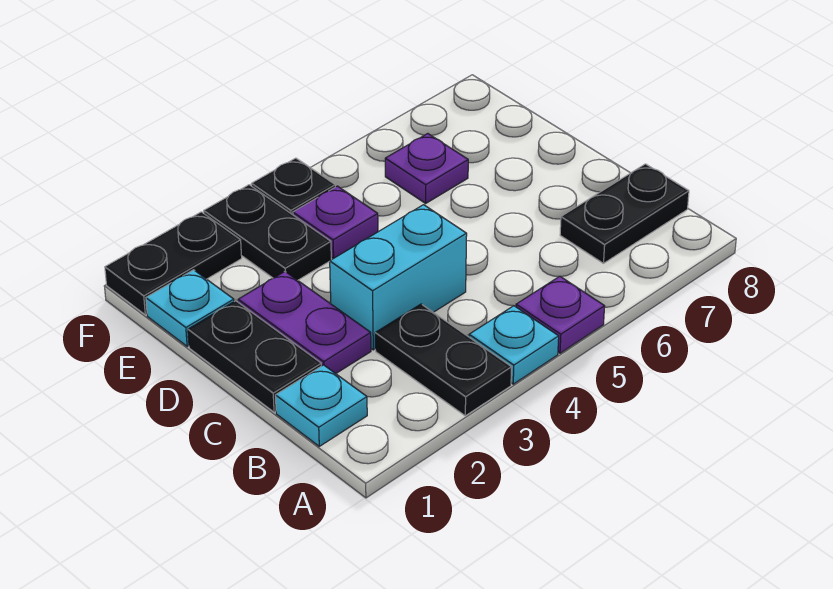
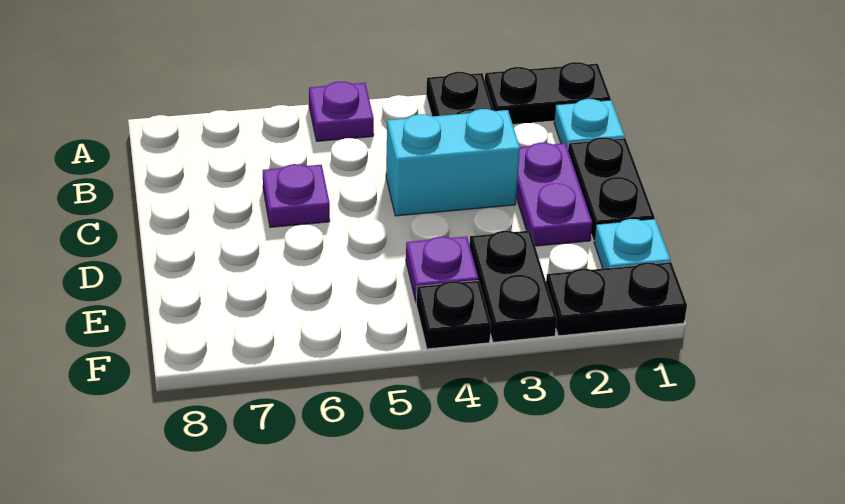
cyan 1x1 plate [469,306,559,384] -> none
black 1x2 plate [560,164,689,263] -> black 1x2 plate moved to [485,62,611,124]
purple 1x1 plate [385,134,468,203] -> purple 1x1 plate moved to [263,164,330,227]

